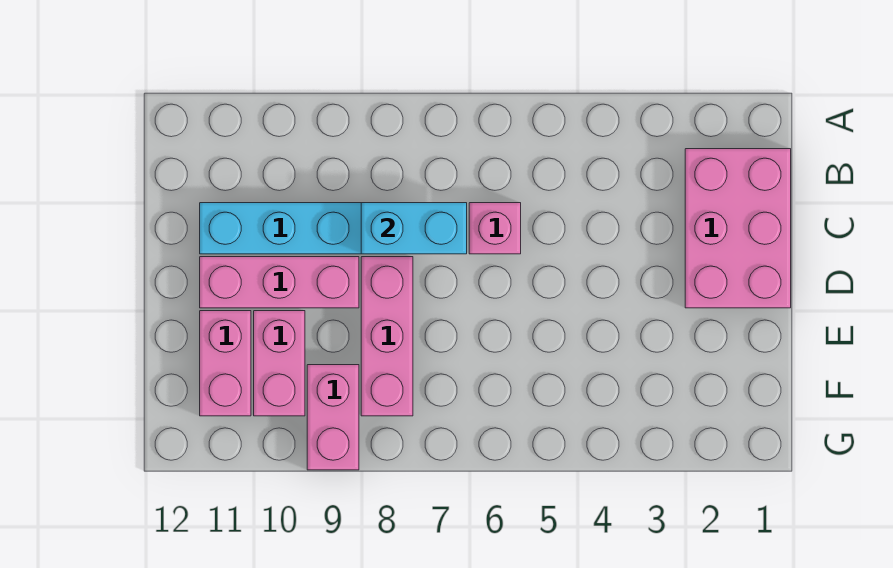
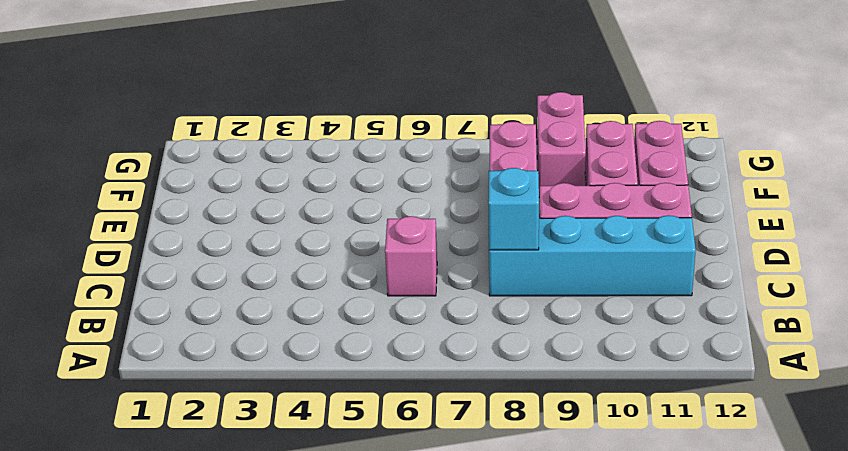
pink 2x3 brick [685,149,791,308] -> none
cyan 1x2 brick [361,203,467,254] -> cyan 1x1 brick [488,168,539,250]

